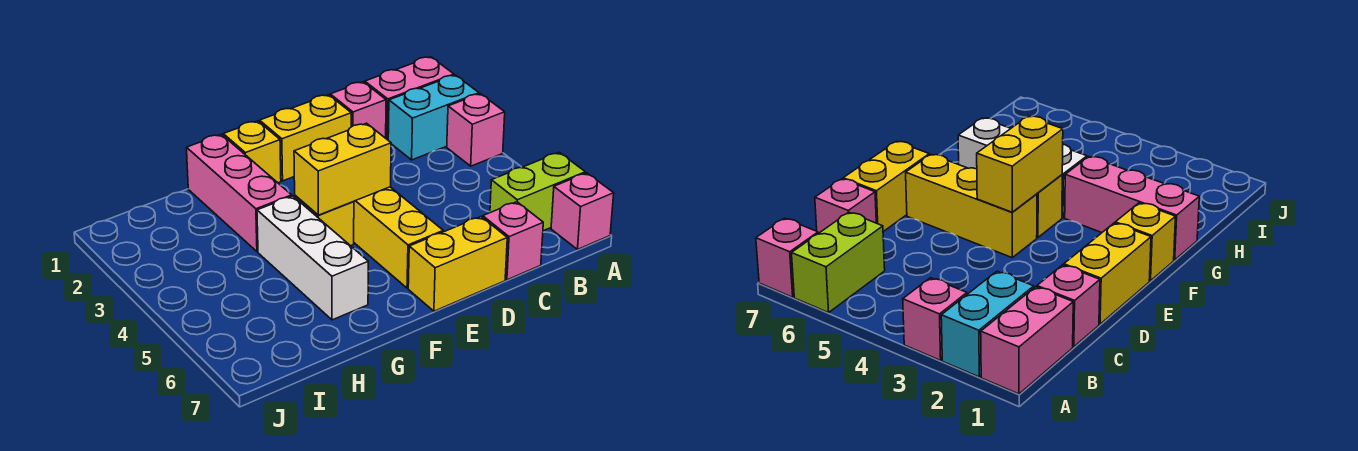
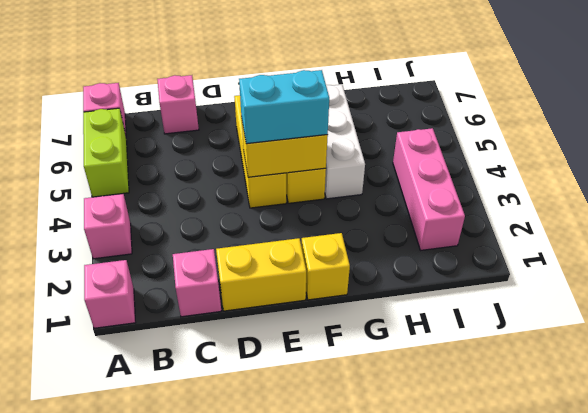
pink 1x2 brick [365,57,454,140] -> pink 1x1 brick [84,260,135,328]
cyan 1x2 brick [388,75,479,160] -> cyan 1x2 brick moved to [239,70,329,144]
lime 1x2 brick [490,152,585,231] -> lime 1x2 brick turned to [83,108,129,197]
yellow 1x2 brick [408,217,507,311] -> none
pink 1x3 brick [187,134,292,252] -> pink 1x3 brick moved to [393,128,465,250]

